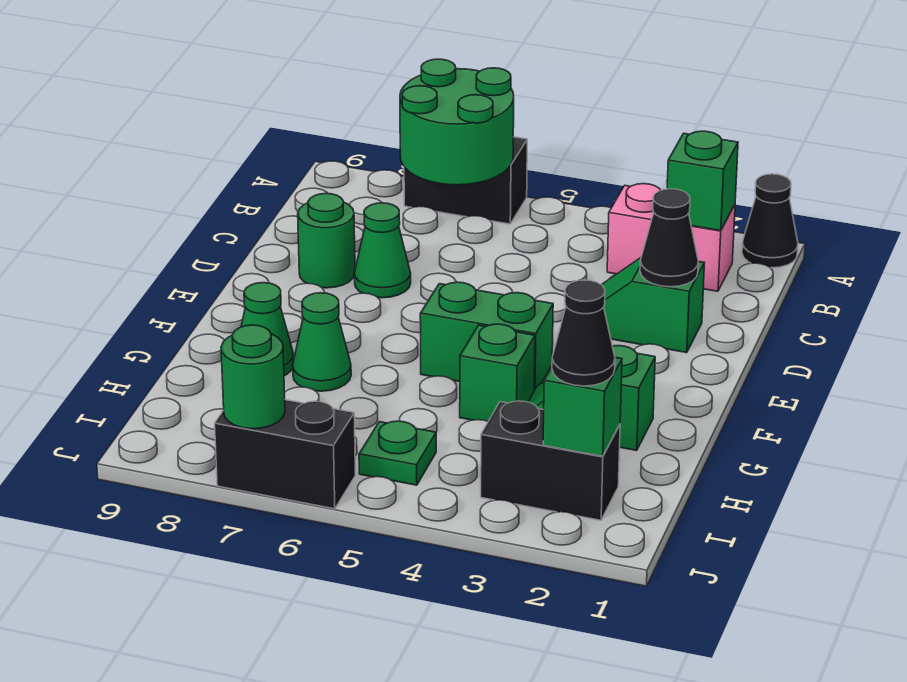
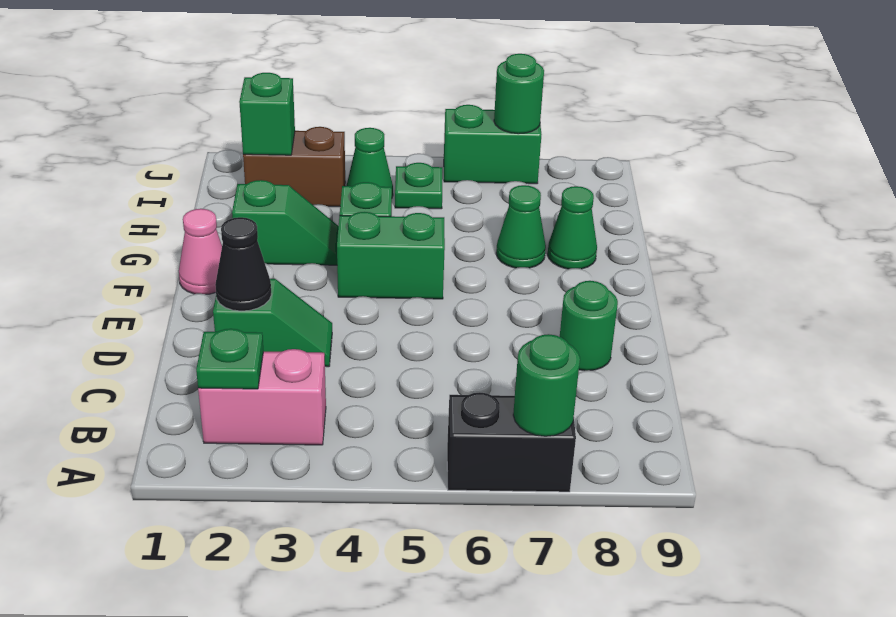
black 1x1 cone [742,174,798,268] -> none
green 2x2 round brick [400,59,514,185] -> green 1x1 round brick [513,334,580,436]
green 1x1 brick [667,131,738,231] -> green 1x1 plate [196,329,263,389]
green 1x1 cone [354,203,411,298] -> green 1x1 cone moved to [347,128,393,197]
none -> pink 1x1 cone [179,209,222,294]
black 1x2 brick [481,401,620,520] -> brown 1x2 brick [243,127,345,207]
black 1x1 cone [552,280,615,386] -> none
black 1x2 brick [215,400,355,509] -> green 1x2 brick [444,105,541,184]

